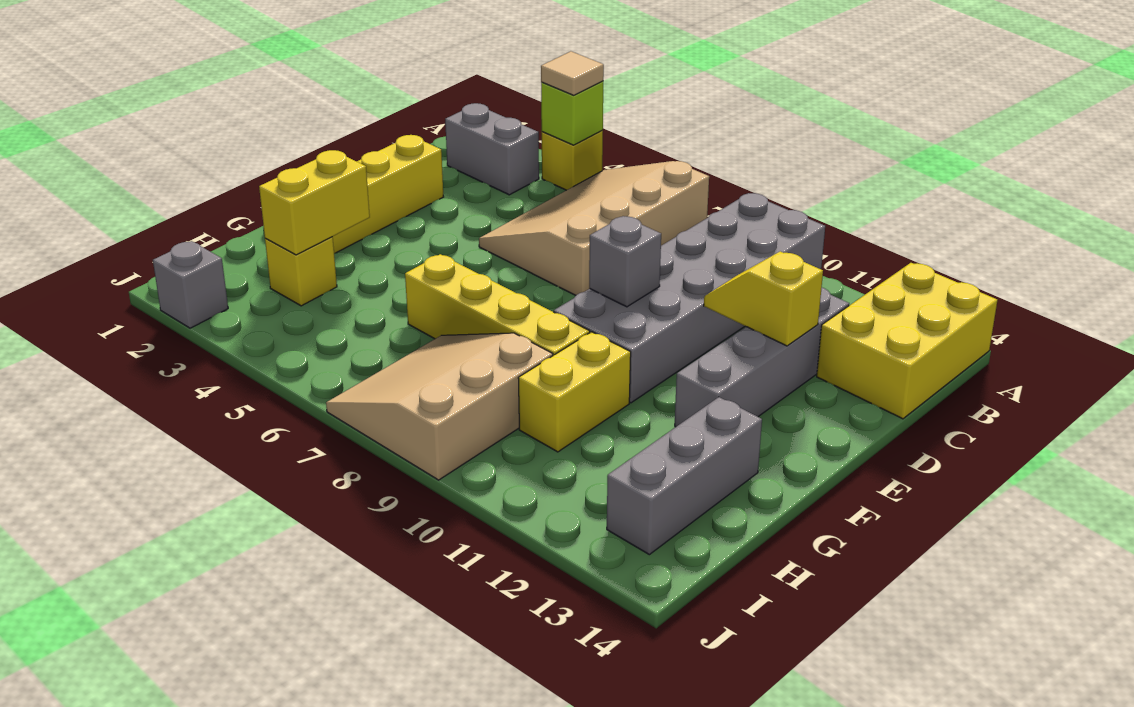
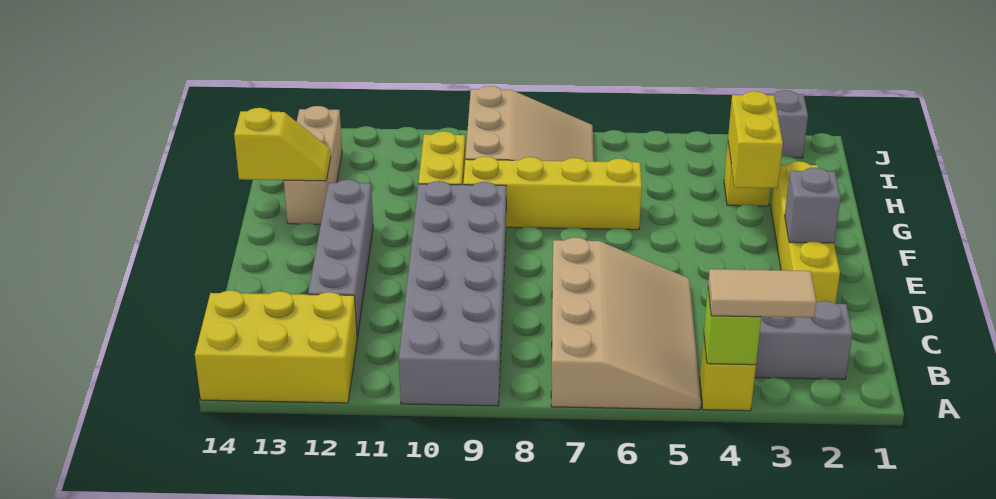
tan 1x1 tile [541,51,604,95] -> tan 1x2 tile [708,269,816,318]
yellow 2x3 brick [817,263,997,419] -> yellow 2x3 brick turned to [195,290,357,403]
yellow 1x2 slope [704,251,823,346] -> yellow 1x2 slope moved to [234,108,331,181]
grey 1x1 brick [589,216,661,307] -> grey 1x1 brick moved to [785,168,841,243]
grey 1x3 brick [607,397,762,555] -> tan 1x3 brick [284,106,342,224]

